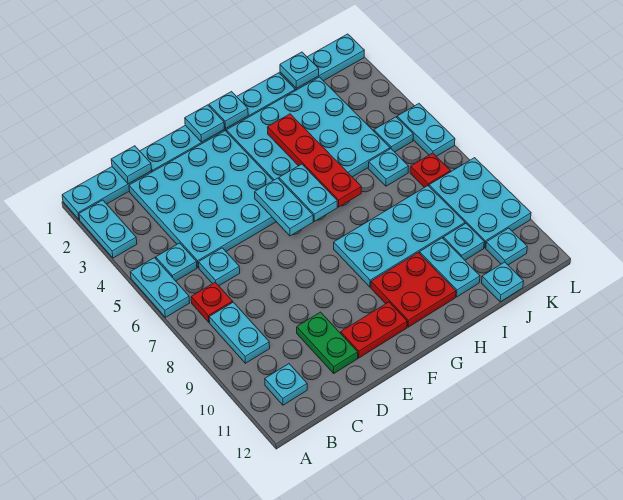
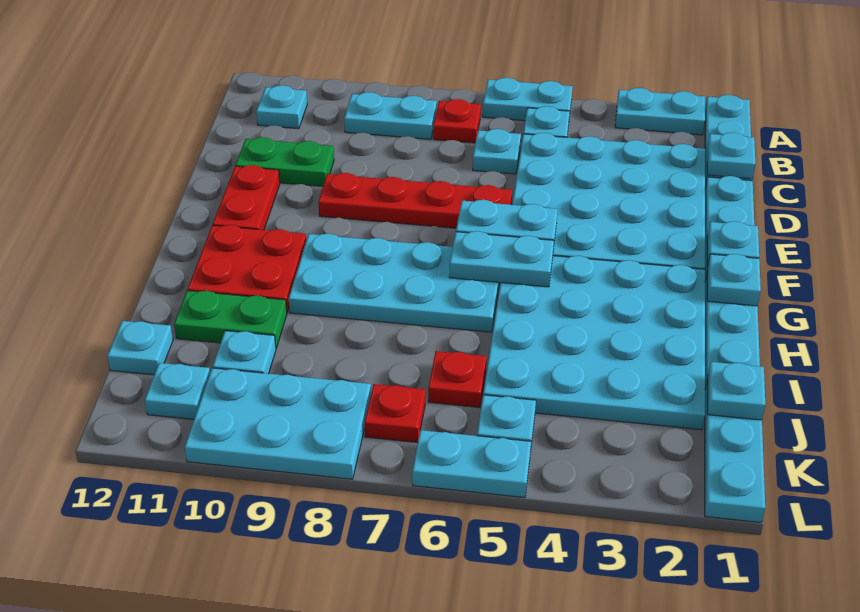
cyan 2x4 plate [334,186,465,287] -> cyan 2x4 plate turned to [289,233,500,332]
red 1x4 plate [268,114,361,207] -> red 1x4 plate moved to [318,173,512,228]
cyan 1x2 plate [419,238,480,297] -> green 1x2 plate [174,291,287,348]
cyan 1x1 plate [368,149,409,186] -> red 1x1 plate [428,351,486,407]

